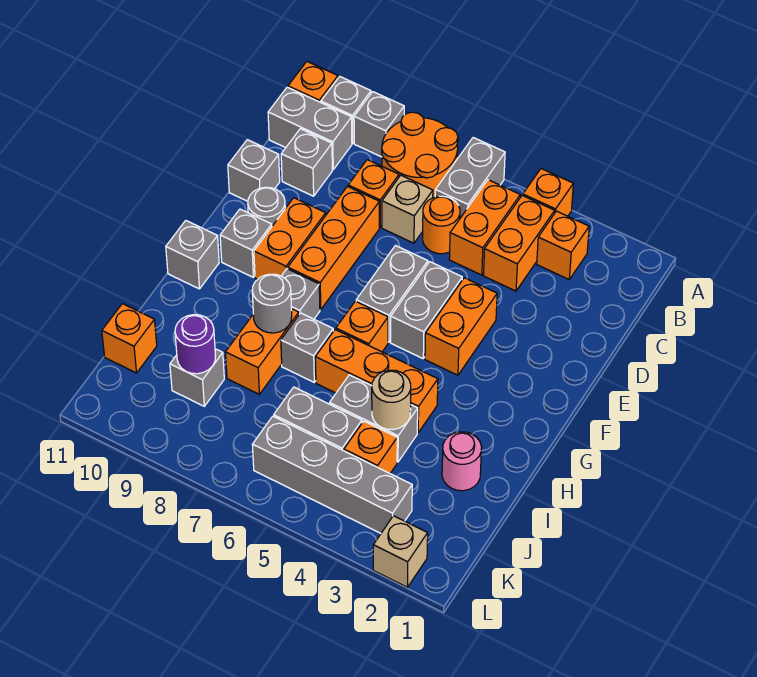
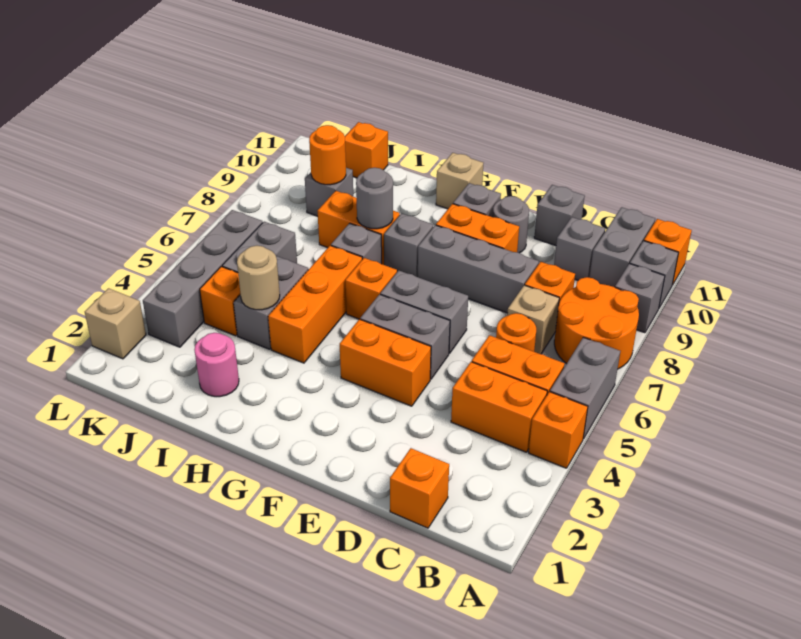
grey 1x2 brick [435,138,505,218] -> grey 1x2 brick turned to [550,337,620,439]
orange 1x1 brick [537,211,589,279] -> orange 1x1 brick moved to [390,448,449,528]
orange 1x3 brick [288,186,379,310] -> grey 1x3 brick [418,225,539,313]
grey 1x1 brick [166,221,219,289] -> tan 1x1 brick [436,153,483,209]
purple 1x1 round brick [175,315,215,374] -> orange 1x1 round brick [309,125,346,185]

